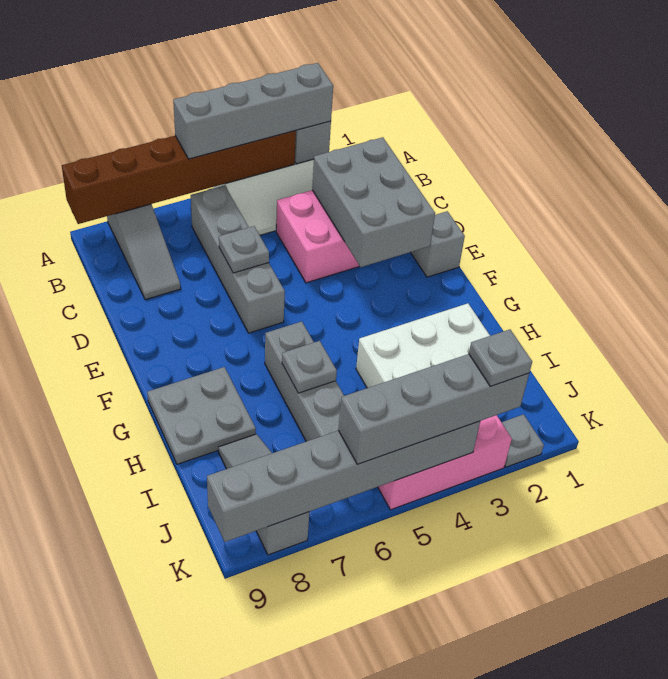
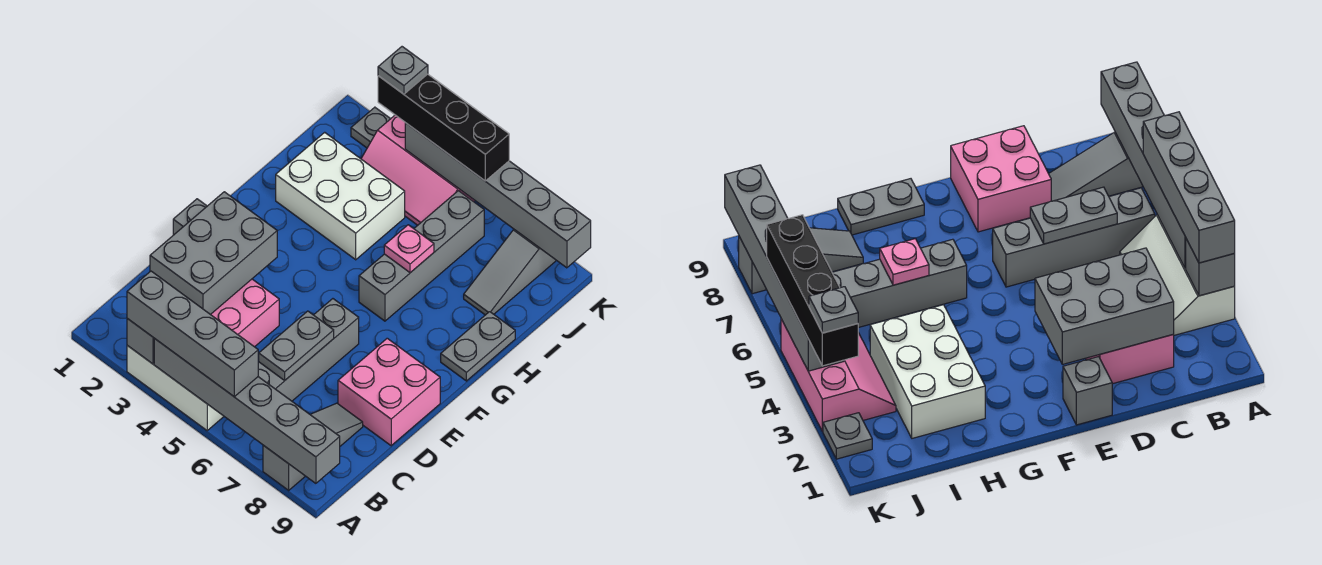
brown 1x6 brick [62,131,296,224] -> grey 1x6 brick [154,339,340,483]
grey 1x1 plate [219,226,269,273] -> grey 1x2 plate [259,311,334,381]
none -> pink 2x2 brick [338,338,440,446]
grey 2x2 plate [147,367,256,464] -> grey 1x2 plate [441,312,515,381]
grey 1x1 plate [282,341,337,393] -> pink 1x1 plate [384,225,434,273]
grey 1x4 brick [338,354,529,464] -> black 1x4 brick [378,74,509,181]

